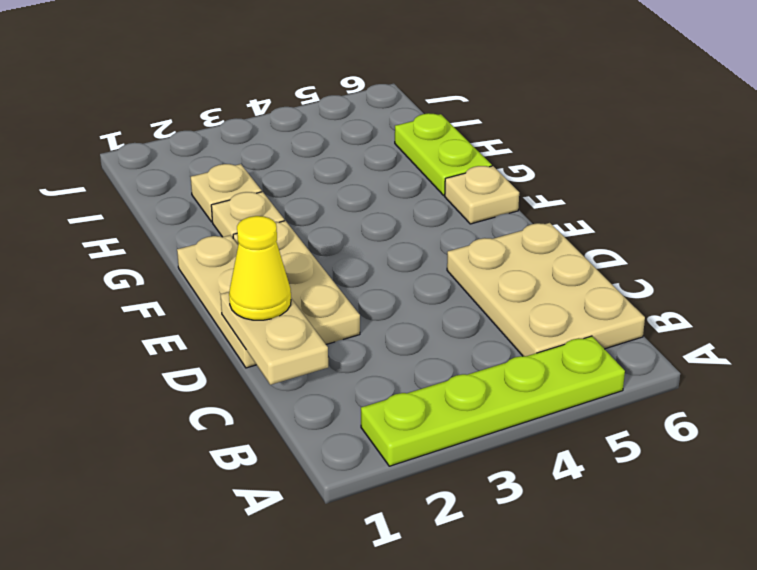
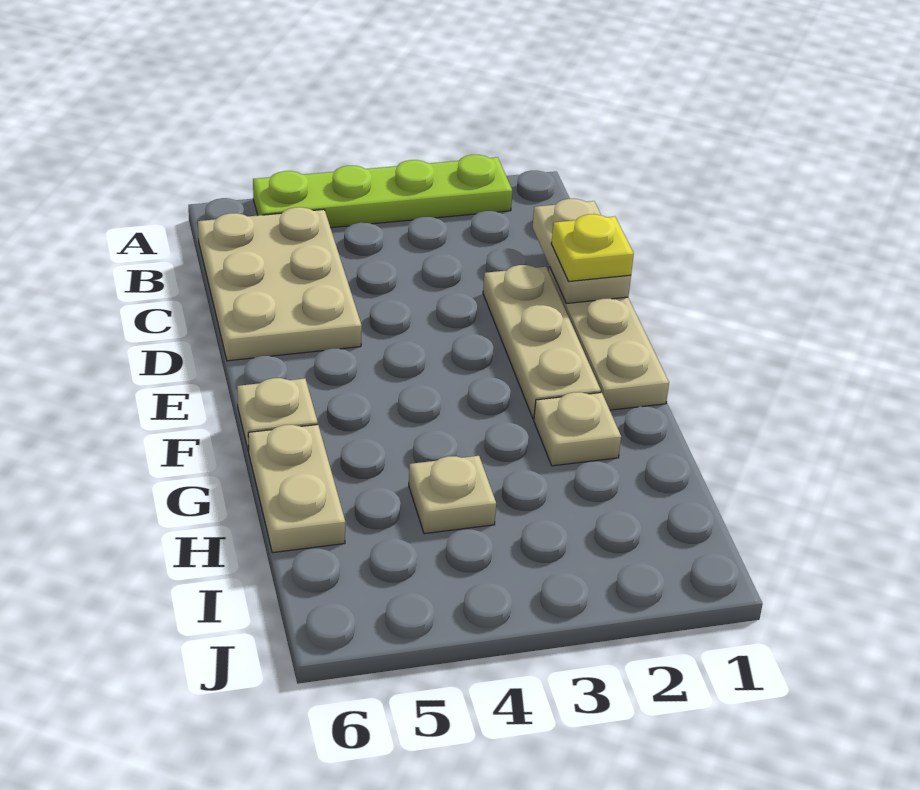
yellow 1x1 cone [229,216,291,320] -> yellow 1x1 plate [551,214,634,282]
lime 1x2 plate [395,113,492,195] -> tan 1x2 plate [248,425,345,553]
tan 1x1 plate [191,164,262,222] -> tan 1x1 plate moved to [409,456,496,534]

